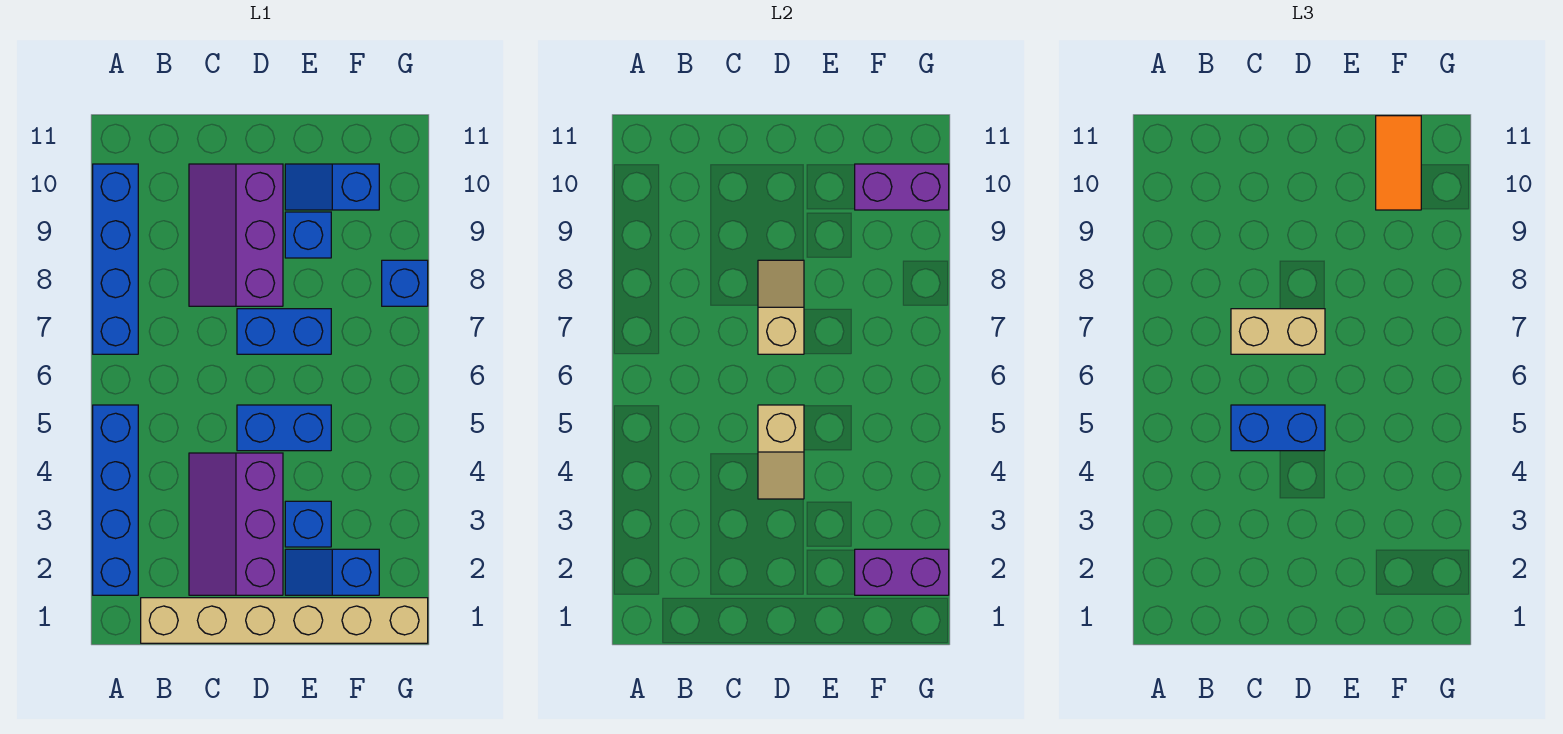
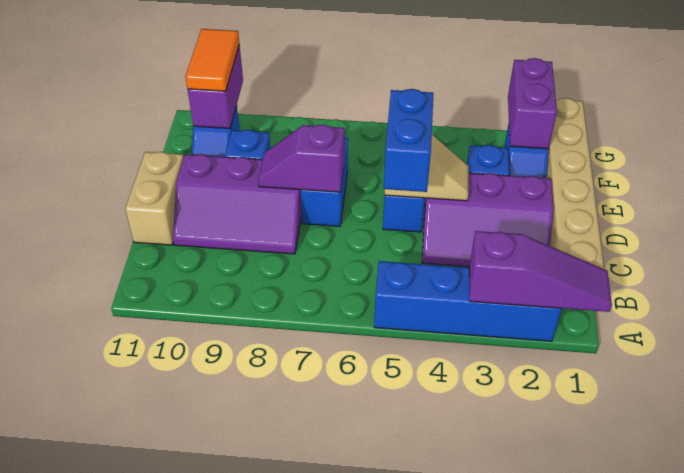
none -> purple 1x3 slope [469,231,612,312]
blue 1x4 brick [93,164,138,354] -> none
tan 1x2 brick [1231,309,1325,354] -> tan 1x2 brick moved to [125,152,184,245]
tan 1x2 slope [758,260,804,354] -> purple 1x2 slope [258,125,344,192]
orange 1x2 tile [1376,116,1421,210] -> orange 1x2 tile turned to [186,29,239,91]
blue 1x1 brick [382,260,428,306] -> none

